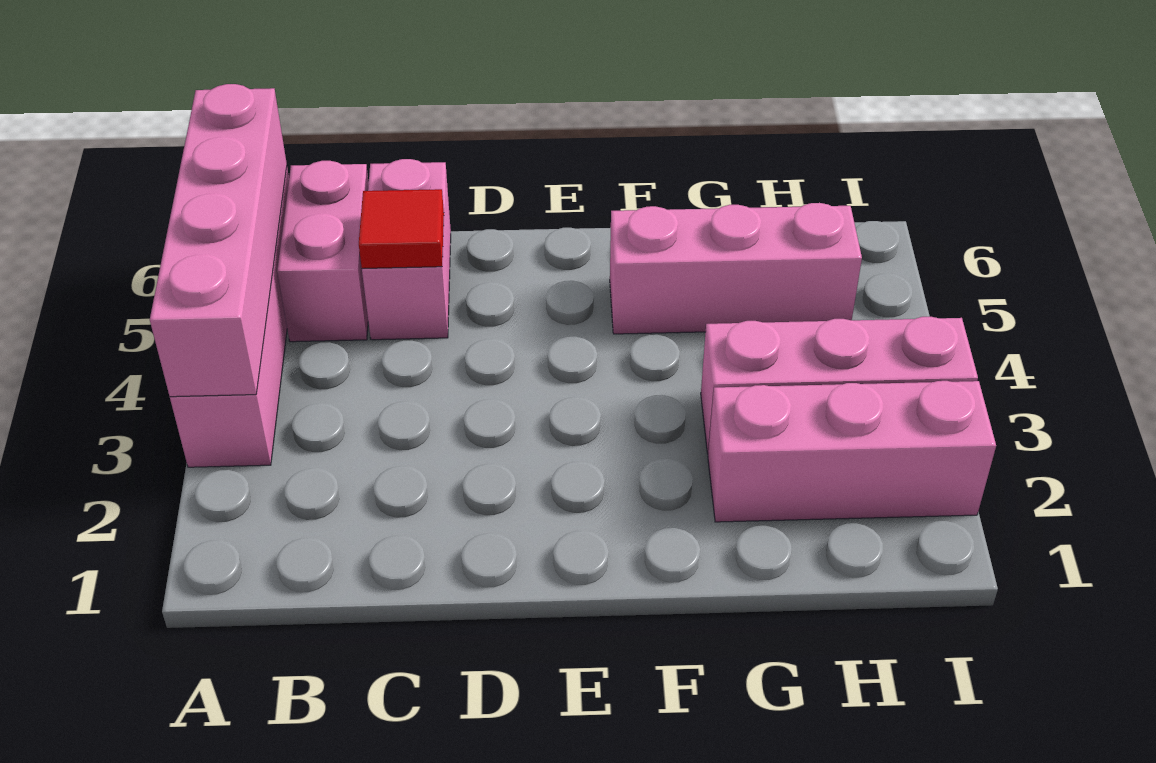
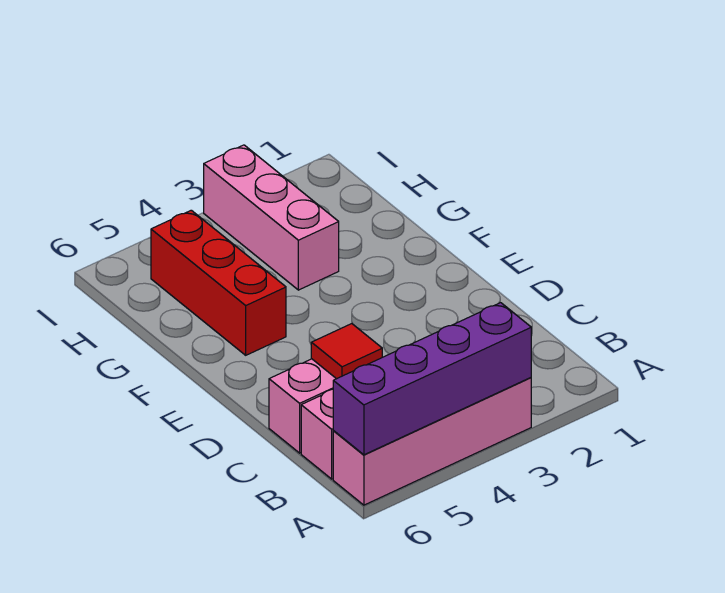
pink 1x4 brick [150,84,287,397] -> purple 1x4 brick [333,303,531,455]
pink 1x3 brick [610,203,862,334] -> red 1x3 brick [151,210,286,355]
pink 1x3 brick [708,381,996,522] -> none

